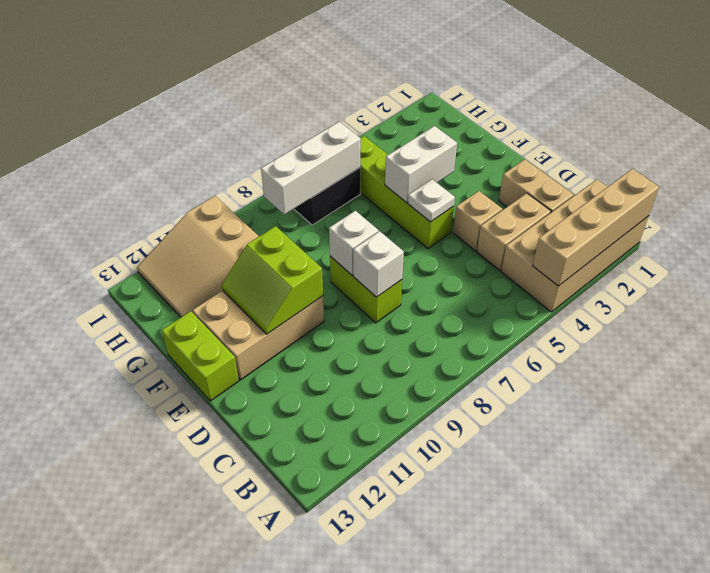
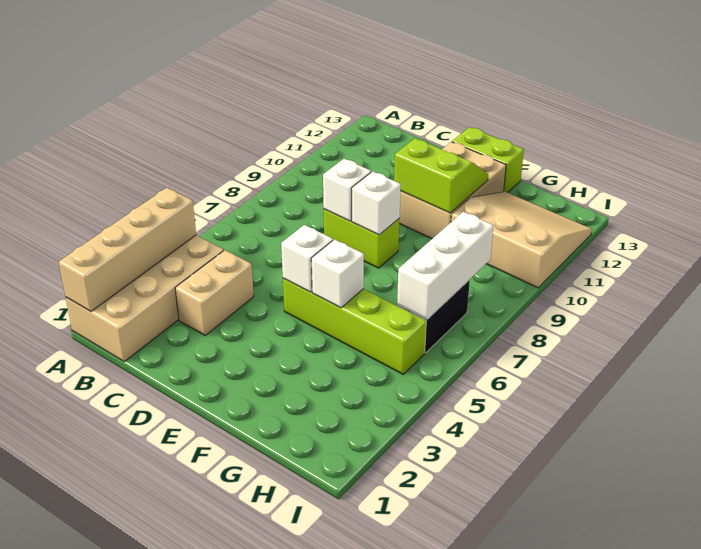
tan 1x2 brick [499,159,574,212] -> none
tan 1x1 brick [453,191,502,251] -> none
white 1x1 plate [408,179,455,222] -> white 1x1 brick [281,225,333,292]
white 1x2 brick [385,126,457,203] -> white 1x1 brick [311,239,364,308]

